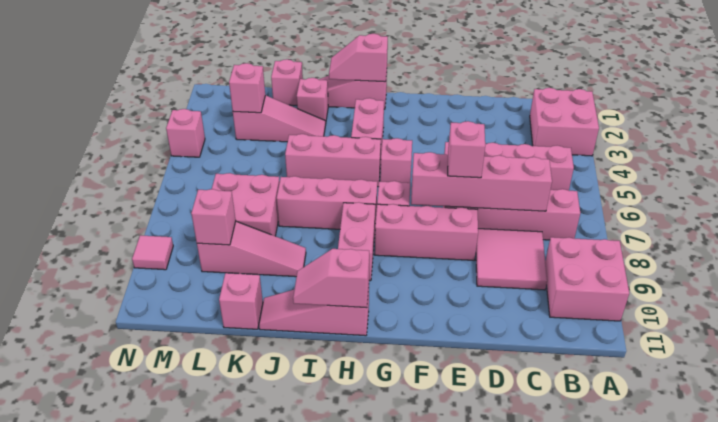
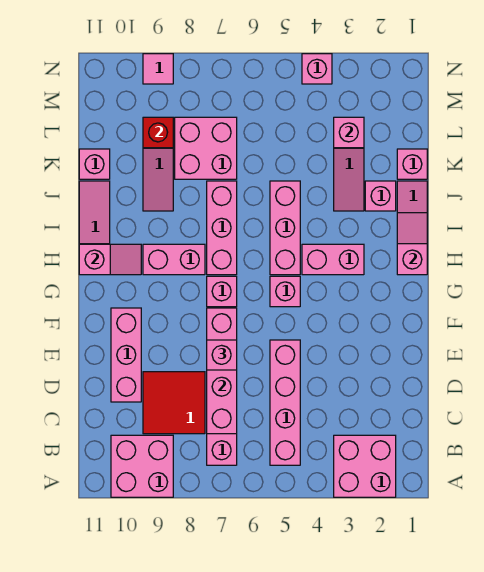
pink 2x2 tile [476,229,547,290] -> red 2x2 tile [143,372,205,434]
pink 1x3 brick [375,204,478,260] -> pink 1x3 brick moved to [111,308,141,402]
pink 1x2 slope [293,249,369,308] -> pink 1x2 slope turned to [79,244,141,275]
pink 1x1 brick [191,189,236,245] -> red 1x1 brick [143,117,173,148]

